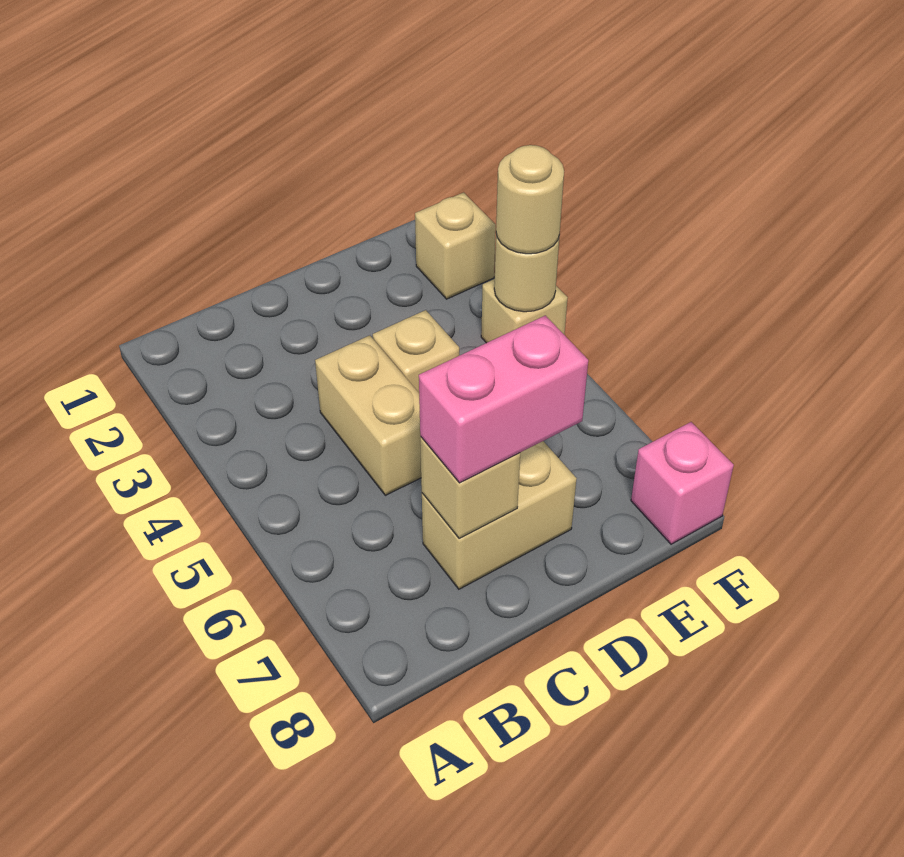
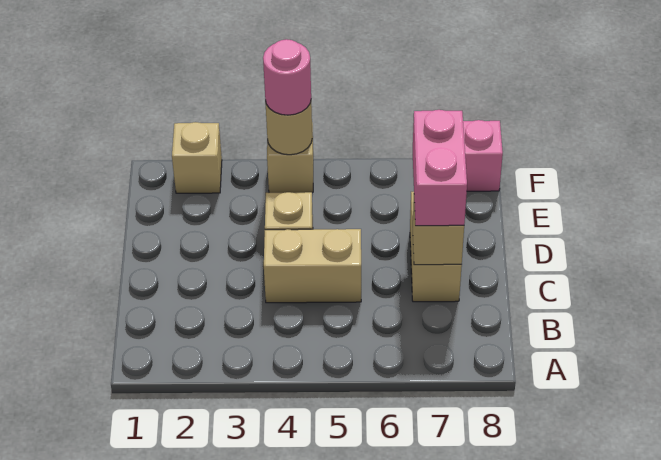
tan 1x1 round brick [496,145,564,254] -> pink 1x1 round brick [263,39,311,115]

